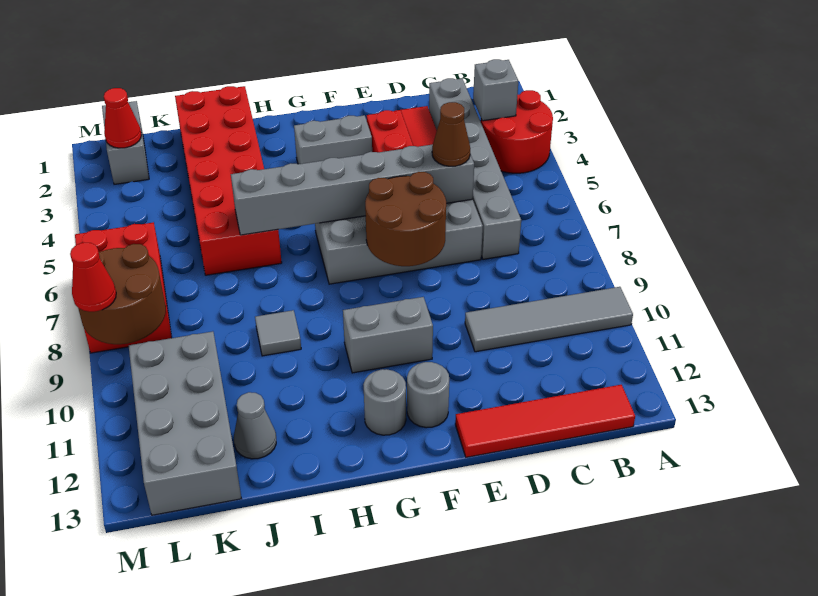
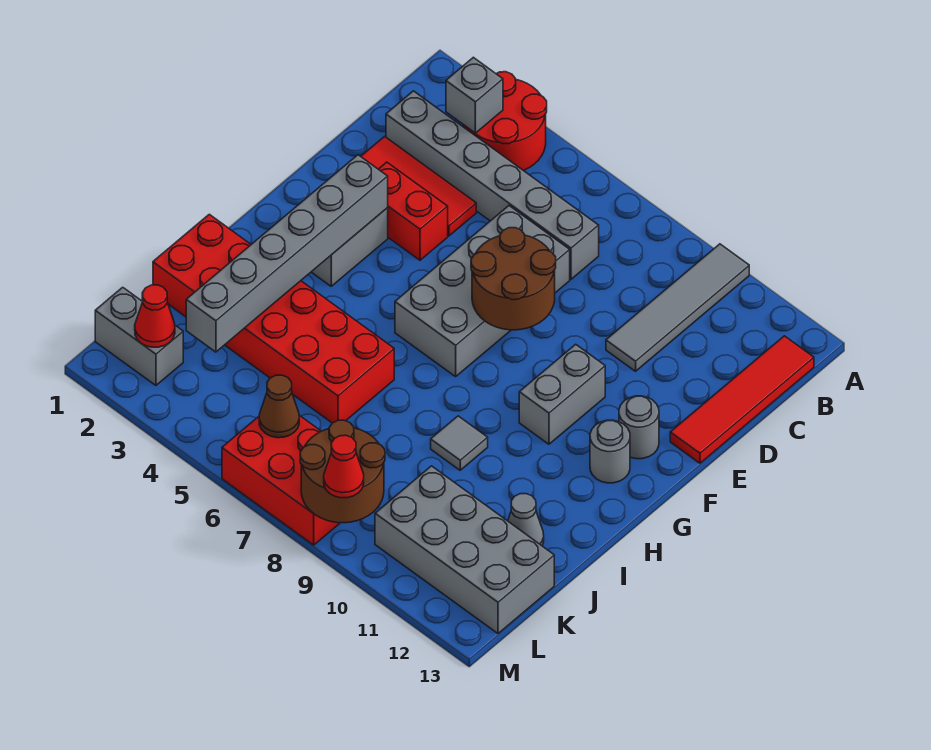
grey 1x6 brick [231,144,474,235] -> grey 1x6 brick moved to [186,155,388,352]
brown 1x1 cone [432,102,470,166] -> brown 1x1 cone moved to [259,375,299,438]

